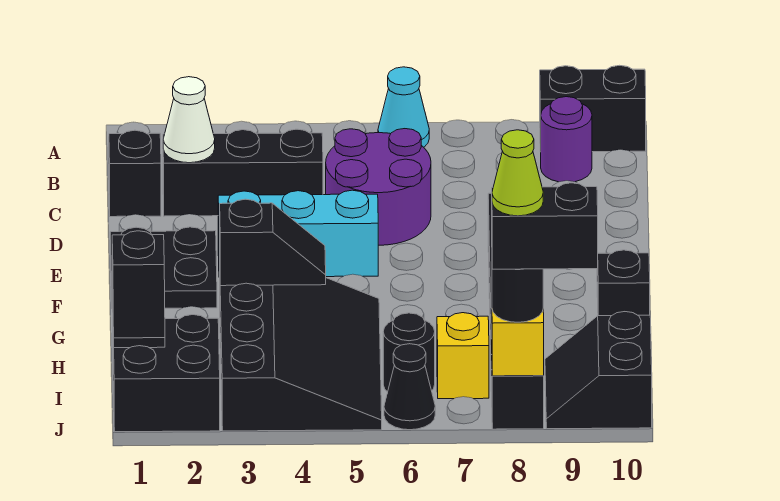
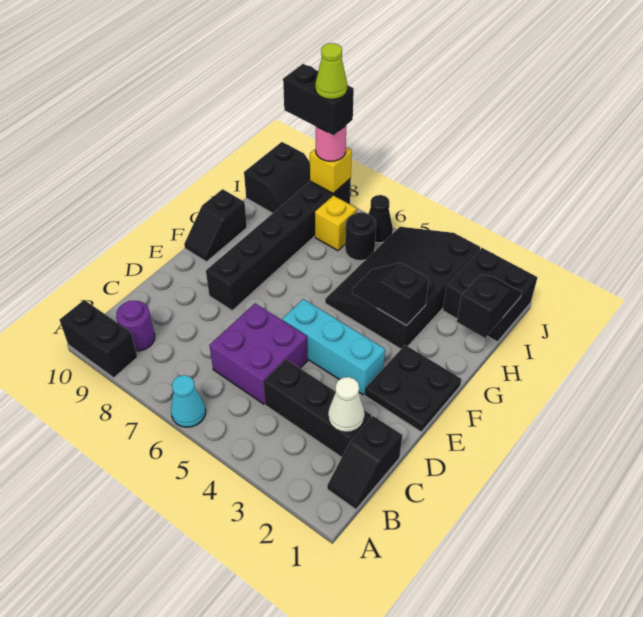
purple 2x2 round brick [326,129,431,245] -> purple 2x2 brick [209,303,308,404]
black 1x1 round brick [492,269,543,322] -> pink 1x1 round brick [316,126,346,161]

